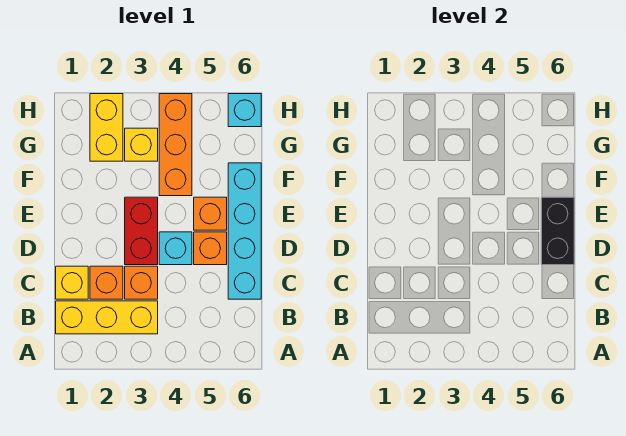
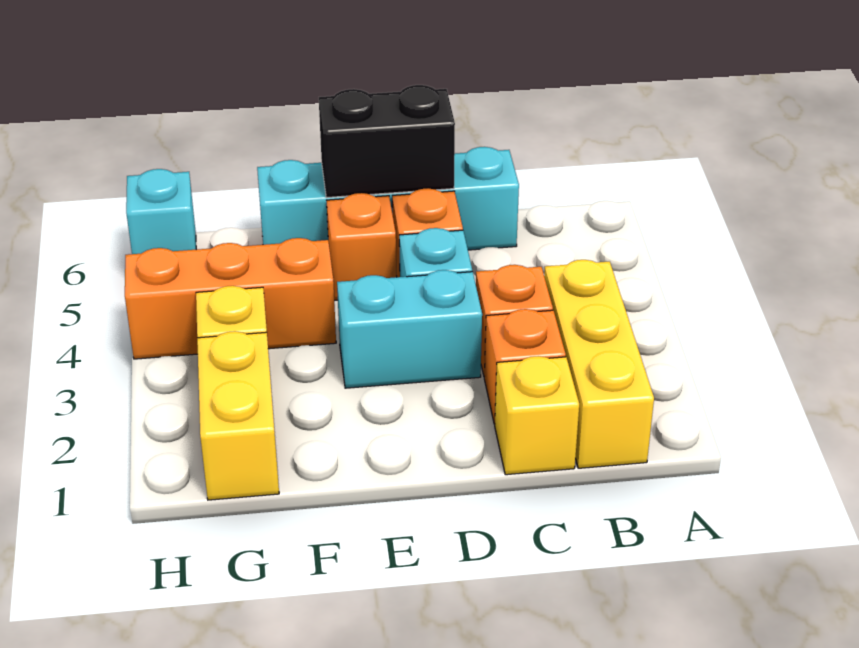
red 1x2 brick [125,197,158,265] -> cyan 1x2 brick [337,270,482,388]
yellow 1x2 brick [90,94,123,161] -> yellow 1x2 brick turned to [197,331,279,500]

